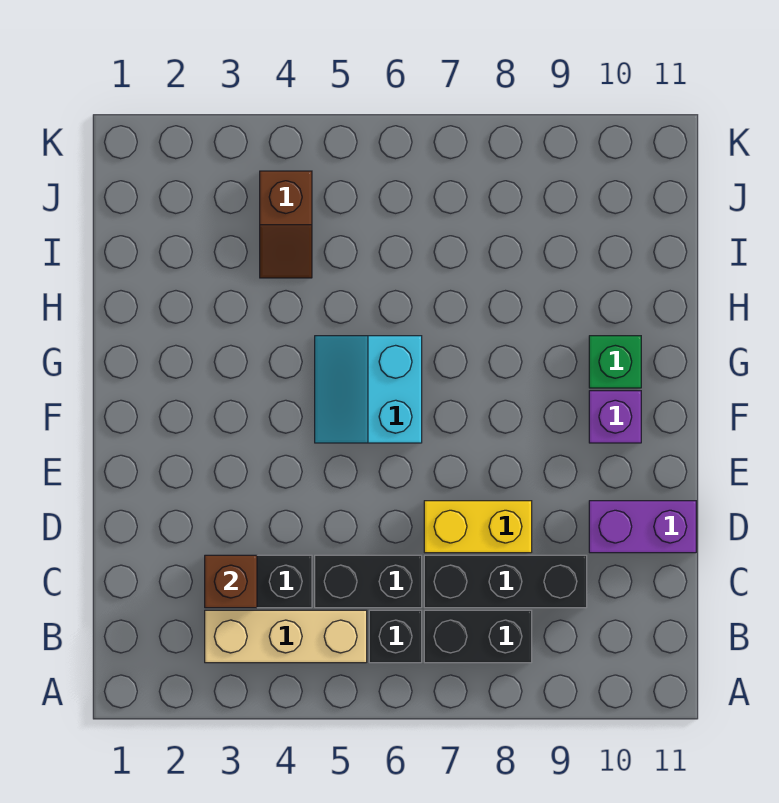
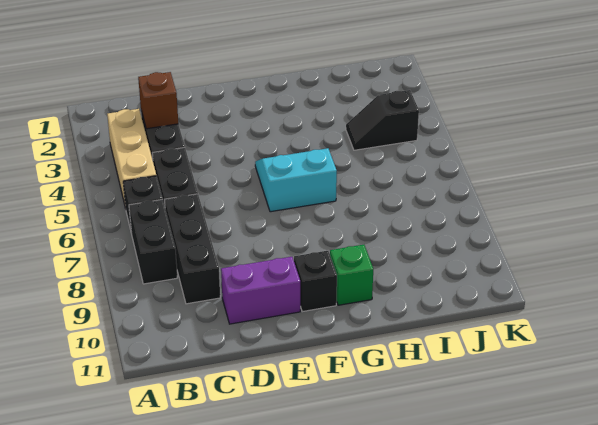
yellow 1x2 brick [424,501,532,553] -> none
purple 1x2 brick [589,501,696,553] -> purple 1x2 brick turned to [221,257,300,324]
purple 1x1 brick [589,391,641,443] -> black 1x1 brick [294,251,337,312]
brown 1x2 slope [260,171,312,278] -> black 1x2 slope [346,90,419,150]

